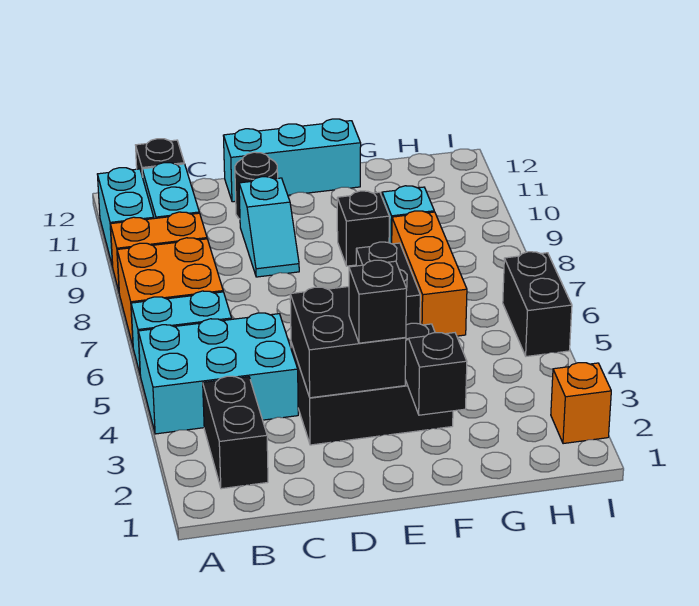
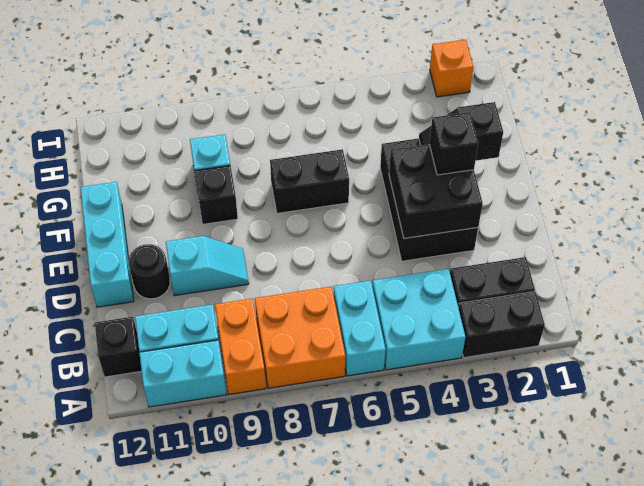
cyan 2x3 brick [138,313,298,434] -> cyan 2x2 brick [372,269,466,370]
orange 1x3 brick [391,211,467,336] -> none
black 1x2 brick [503,252,572,356] -> black 1x2 brick moved to [458,292,545,358]

